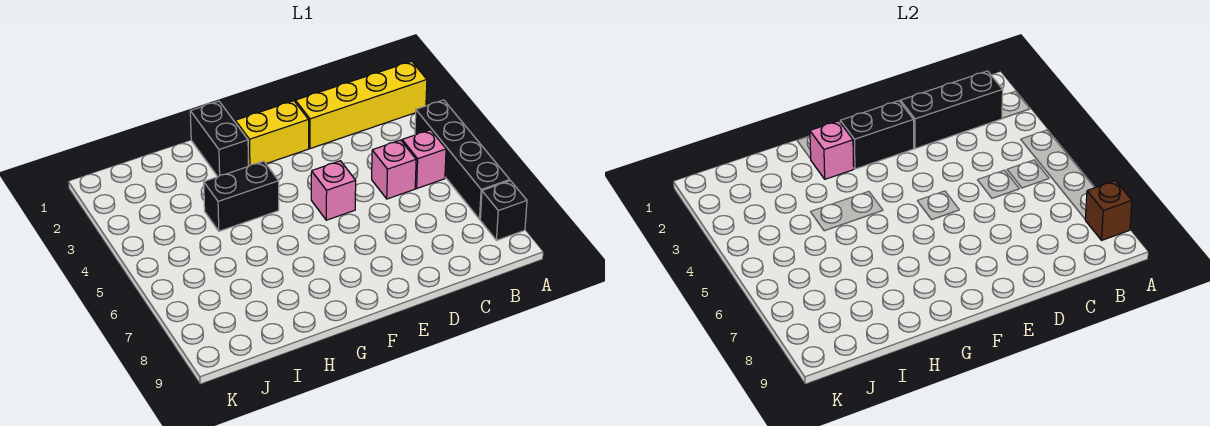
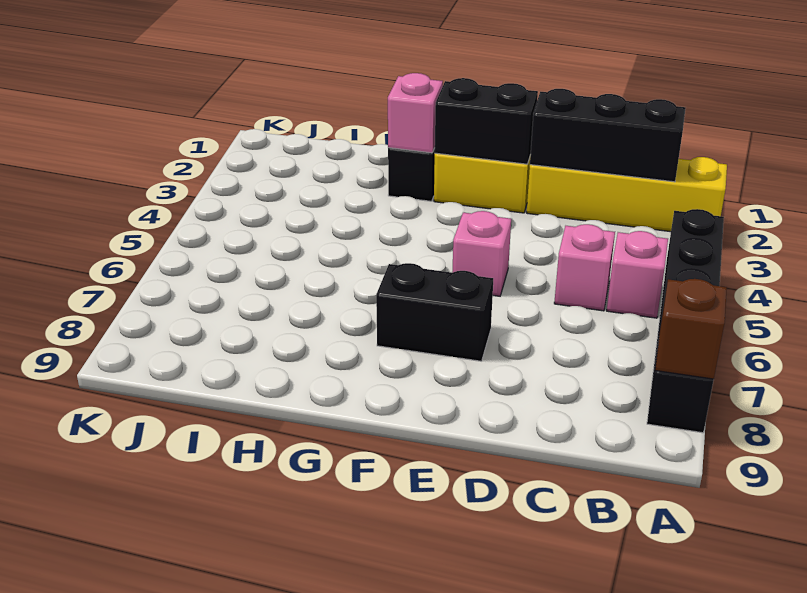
black 1x2 brick [204,161,279,231] -> black 1x2 brick moved to [376,263,493,361]

